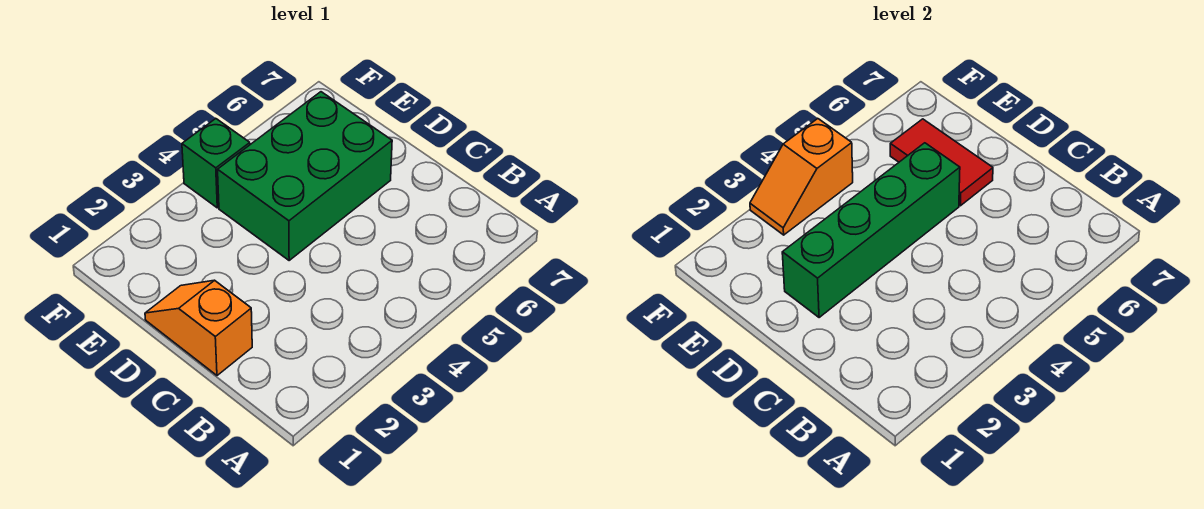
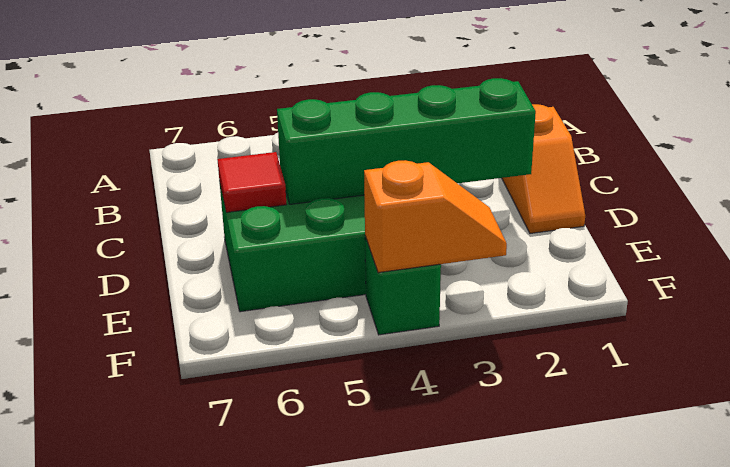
red 1x2 tile [890,119,993,206] -> red 1x1 tile [217,152,286,212]

